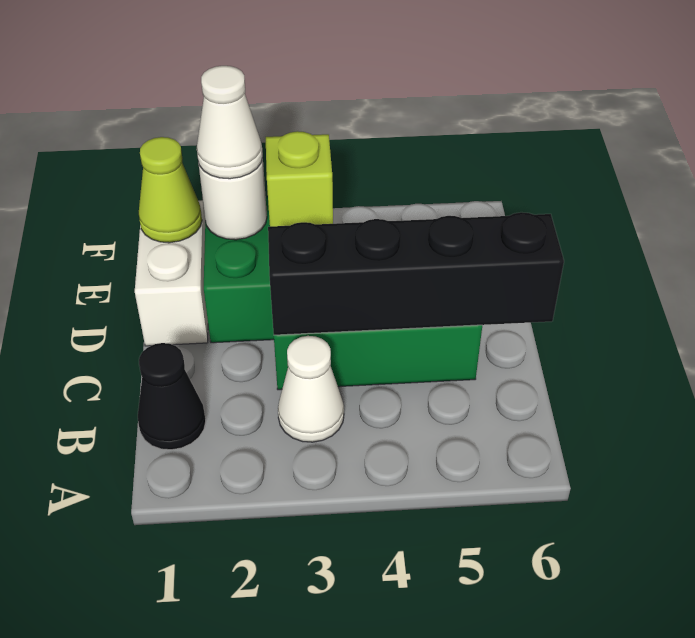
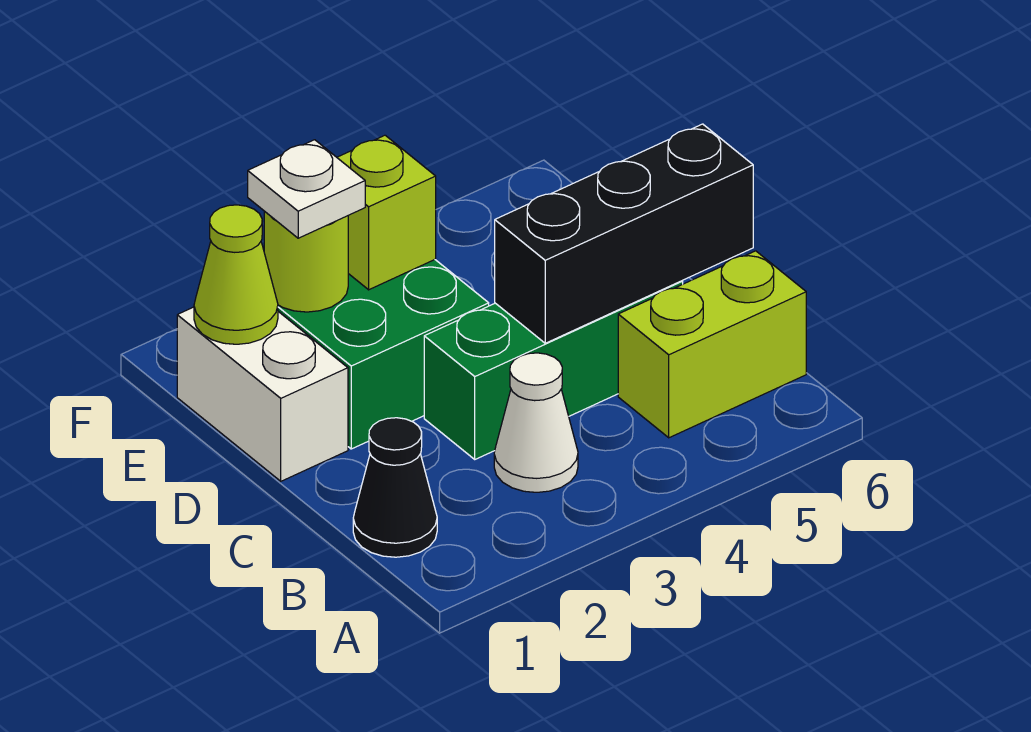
none -> lime 1x2 brick [618,251,806,438]
black 1x4 brick [268,212,564,335] -> black 1x3 brick [495,124,753,343]
white 1x1 round brick [198,158,267,240] -> lime 1x1 round brick [264,211,348,312]
white 1x1 cone [197,66,263,179] -> white 1x1 plate [248,140,365,238]

